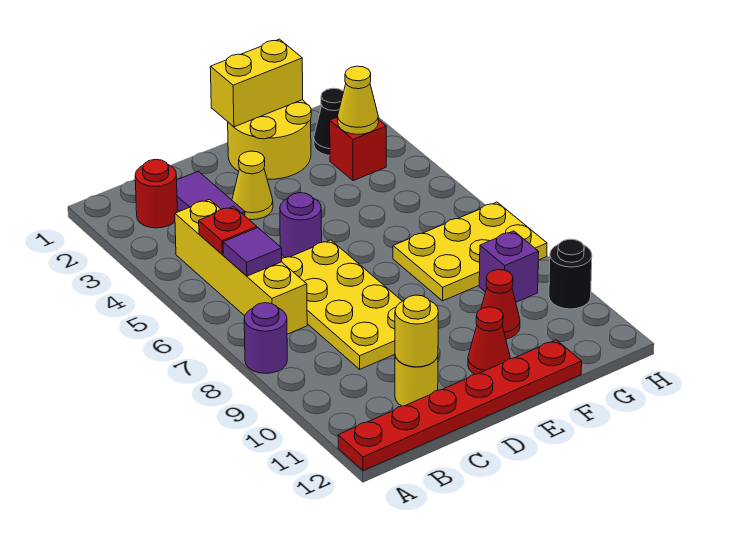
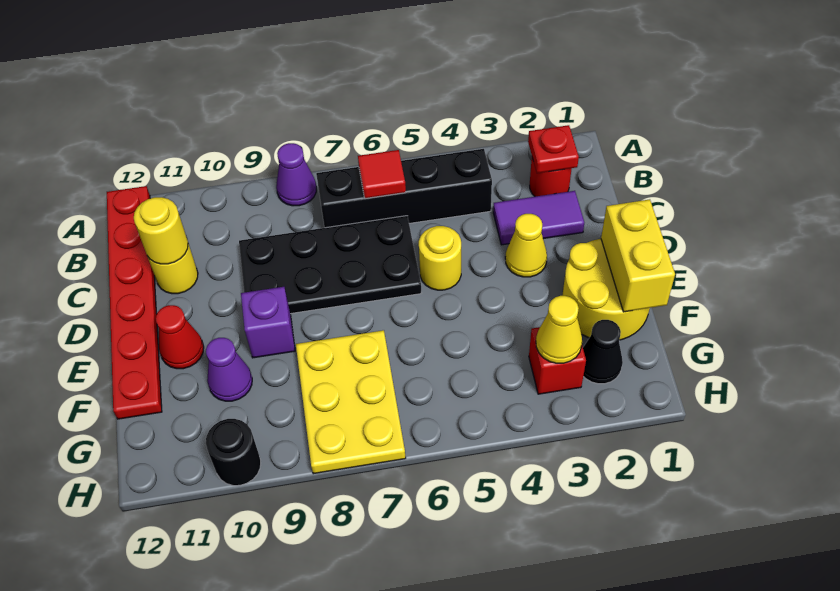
purple 1x1 round brick [244,303,287,373] -> purple 1x1 cone [276,143,316,206]
yellow 1x4 brick [175,199,307,334] -> black 1x4 brick [316,149,492,228]
red 1x1 plate [199,206,257,254] -> red 1x1 plate moved to [528,125,579,173]
purple 1x1 tile [223,228,282,276] -> red 1x1 tile [358,150,406,199]
yellow 2x4 plate [282,240,402,369] -> black 2x4 plate [239,216,421,314]
purple 1x1 round brick [280,193,322,257] -> yellow 1x1 round brick [419,226,461,290]
red 1x1 cone [481,270,520,339] -> purple 1x1 cone [206,338,252,401]
purple 1x1 brick [479,231,539,302] -> purple 1x1 brick moved to [241,287,295,358]

